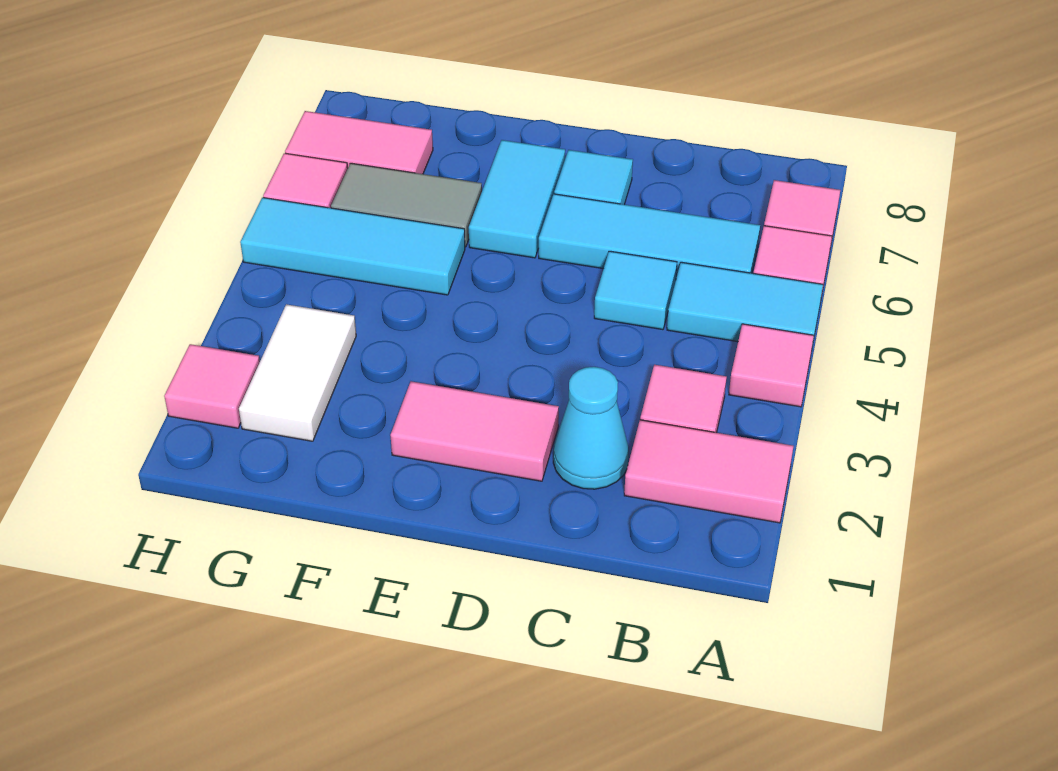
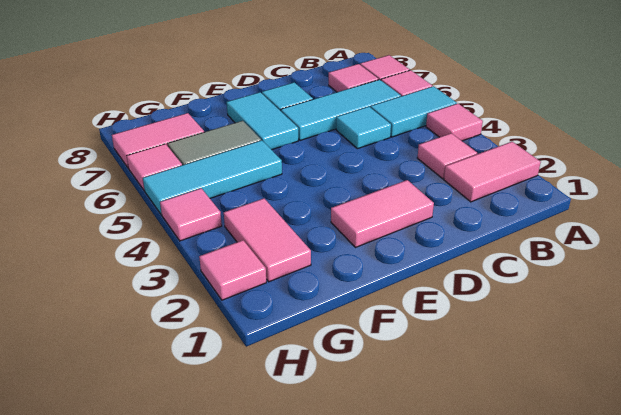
none -> pink 1x1 tile [329,64,379,92]
cyan 1x1 cone [553,367,629,489] -> none
white 1x2 tile [239,304,356,441] -> pink 1x2 tile [224,198,311,282]
none -> pink 1x1 tile [160,188,222,241]

